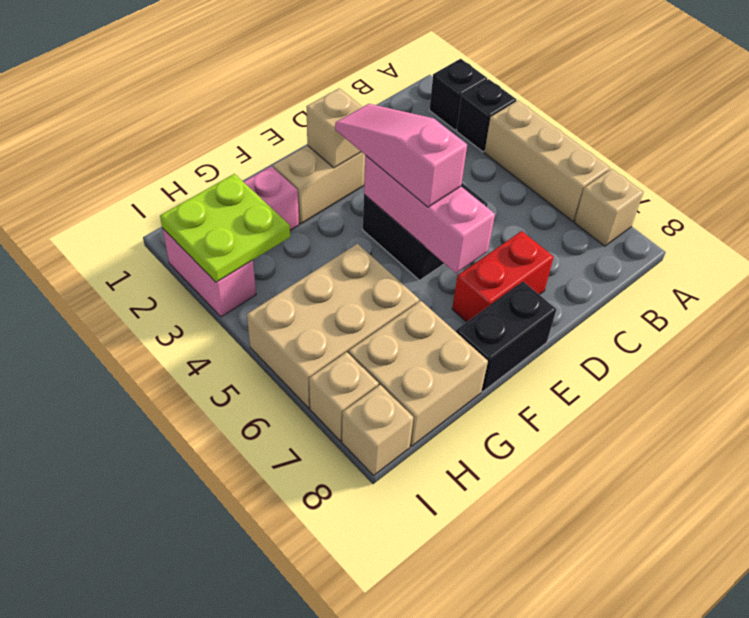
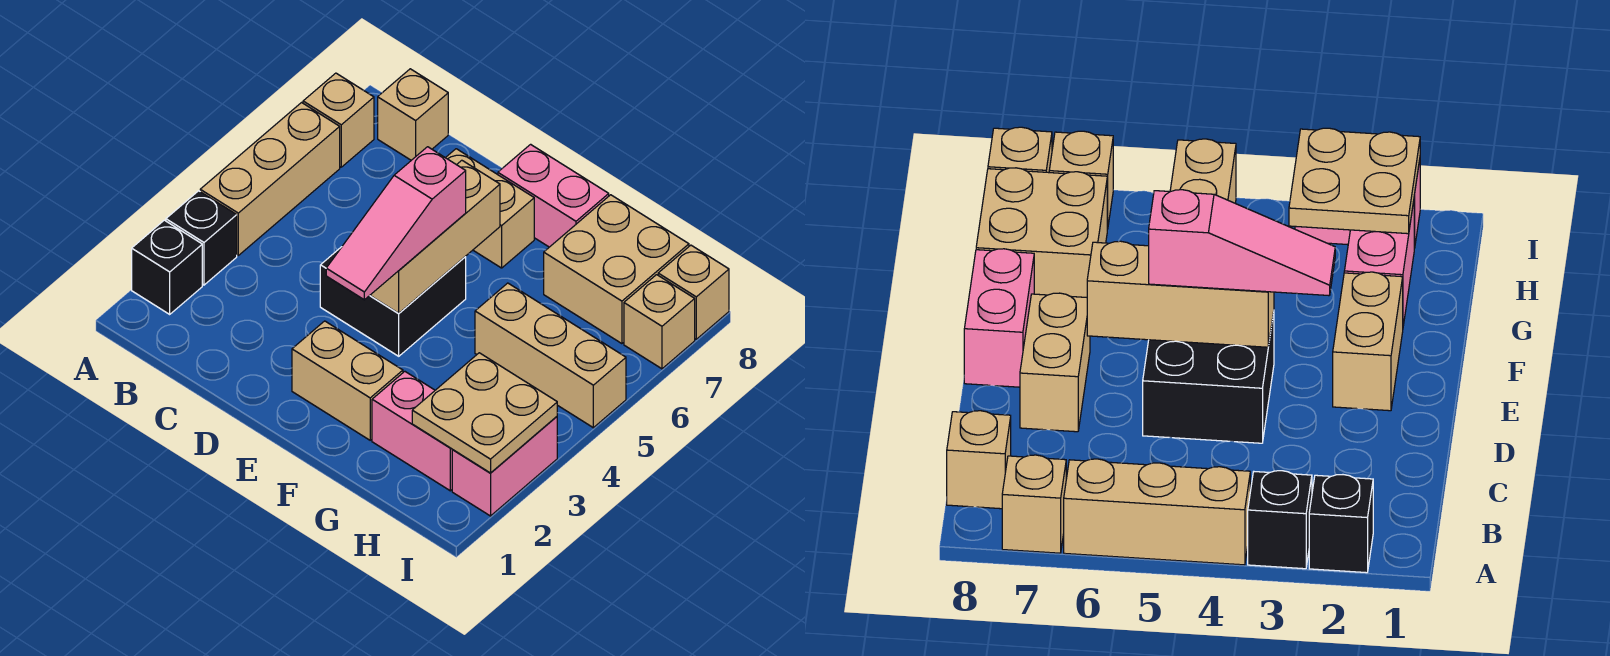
red 1x2 brick [452,231,554,322] -> tan 1x2 brick [446,149,534,268]
tan 1x1 brick [306,88,362,168] -> tan 1x1 brick moved to [378,69,448,160]
pink 1x3 brick [364,156,495,273] -> tan 1x3 brick [370,160,500,313]
black 1x2 brick [456,282,556,392] -> pink 1x2 brick [498,144,609,247]
tan 2x3 brick [247,244,419,408] -> tan 1x3 brick [475,283,626,428]
lime 2x2 plate [160,174,290,282] -> tan 2x2 plate [412,353,557,473]

